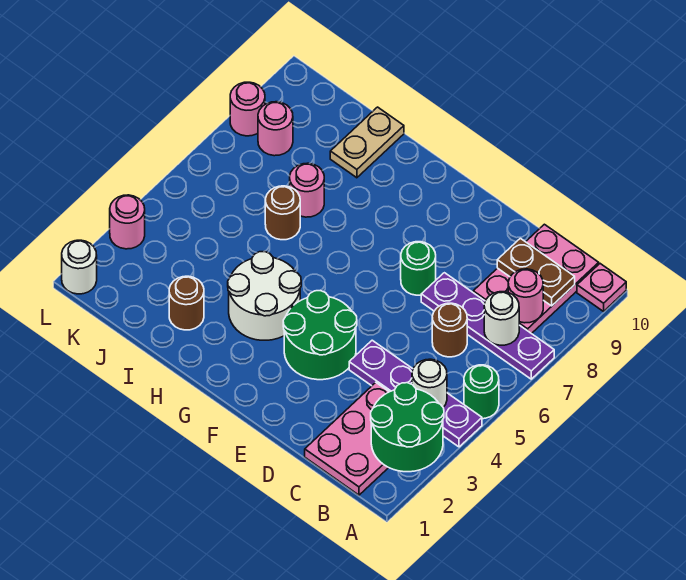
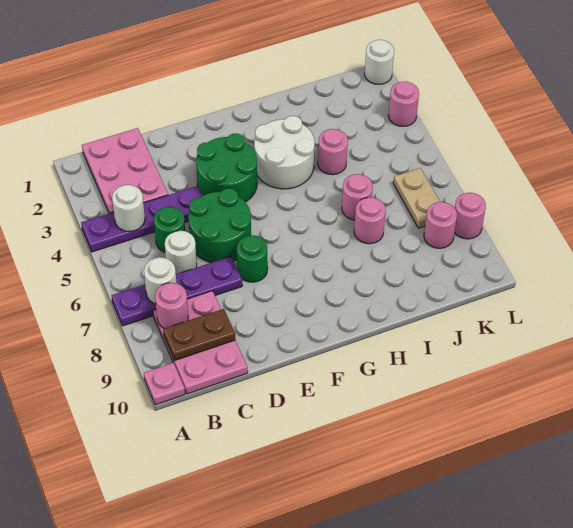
green 2x2 round brick [371,383,444,472] -> green 2x2 round brick moved to [188,188,251,263]
green 1x1 round brick [464,365,499,419] -> green 1x1 round brick moved to [154,207,185,252]
brown 1x1 round brick [432,303,467,357] -> white 1x1 round brick [165,231,197,274]
brown 1x1 round brick [169,276,204,330] -> none
none -> pink 1x1 round brick [318,129,348,175]
brown 1x1 round brick [265,186,300,240] -> pink 1x1 round brick [342,174,373,220]
tan 1x2 plate [330,107,404,178] -> tan 1x2 plate moved to [393,168,440,228]

